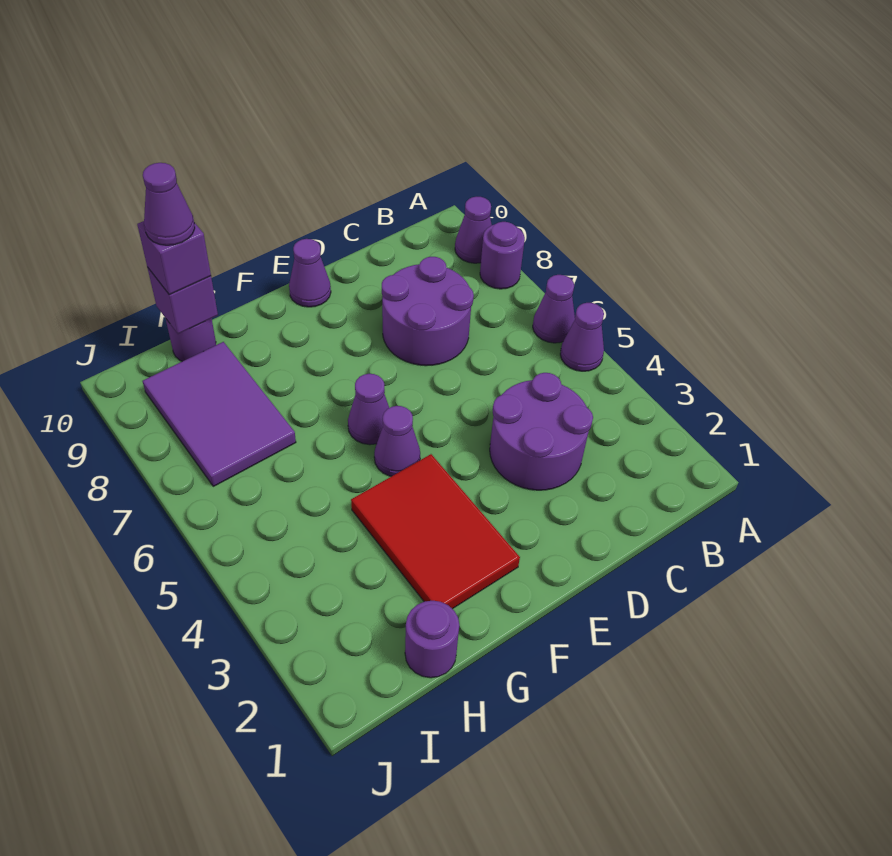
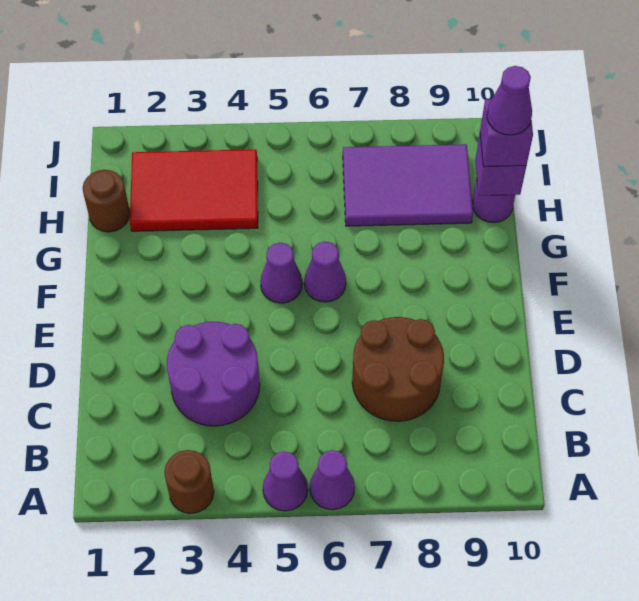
none -> brown 1x1 round brick [164,450,214,513]
purple 1x1 round brick [480,222,525,289] -> none
purple 1x1 cone [455,197,492,263] -> none
purple 2x2 round brick [382,257,474,366] -> brown 2x2 round brick [352,317,444,421]
purple 1x1 cone [289,239,331,307] -> none
red 2x3 tile [351,454,520,609] -> red 2x3 tile moved to [130,149,258,231]
purple 1x1 round brick [405,601,459,678] -> brown 1x1 round brick [83,170,130,232]

